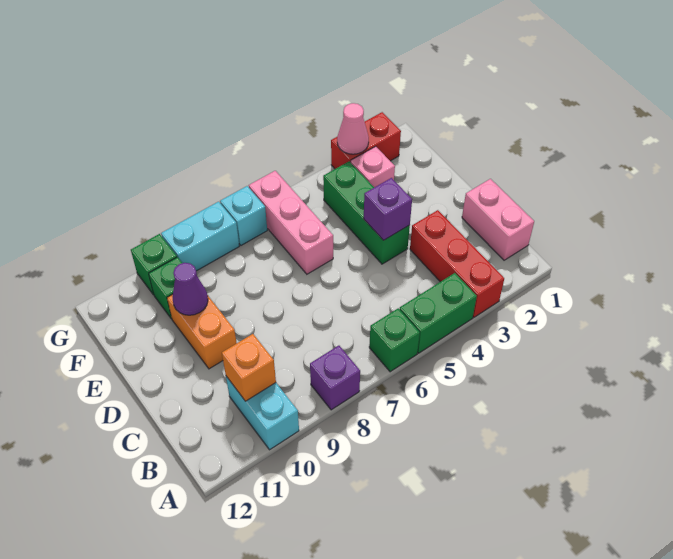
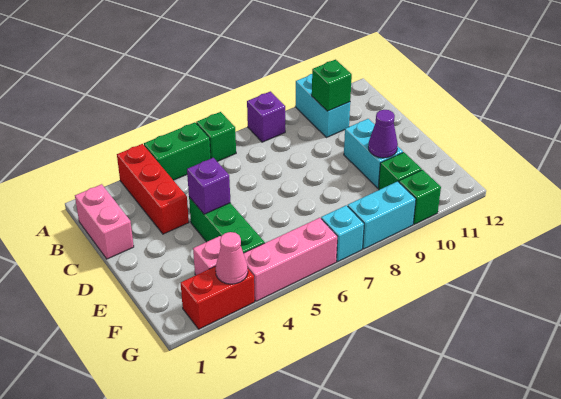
orange 1x1 brick [222,334,276,401] -> green 1x1 brick [312,60,352,111]
orange 1x2 brick [167,294,237,369] -> cyan 1x2 brick [344,119,403,188]
pink 1x3 brick [249,171,333,274] -> pink 1x3 brick turned to [244,218,337,301]

